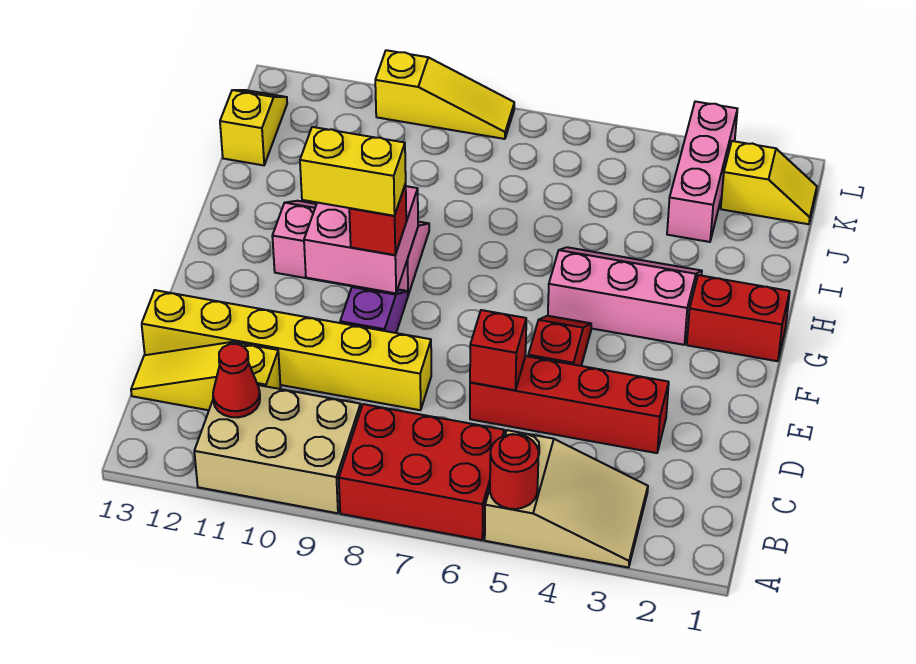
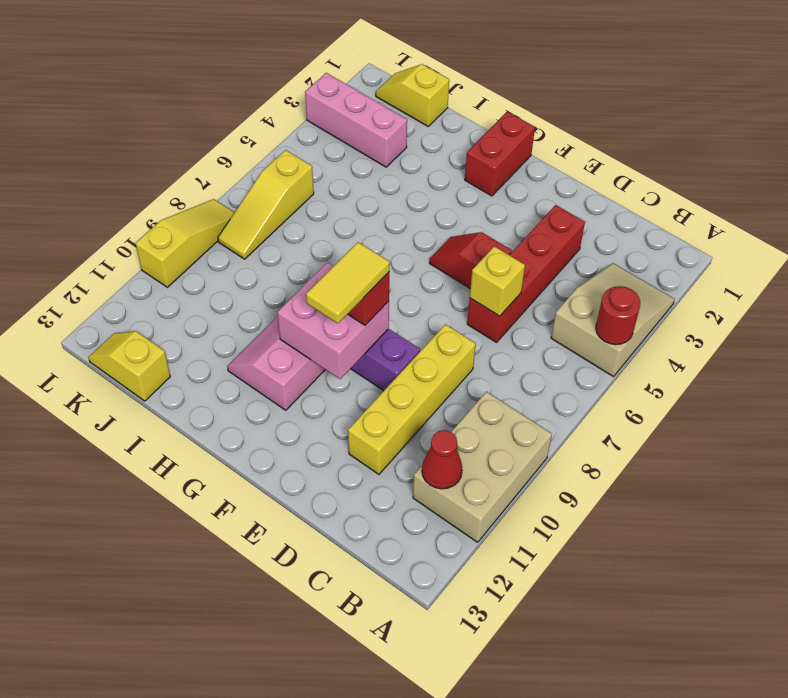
red 2x3 brick [339,404,504,540] -> none
yellow 1x3 slope [131,342,281,410] -> yellow 1x3 slope moved to [218,150,314,259]
red 1x1 brick [470,310,526,390] -> yellow 1x1 brick [470,246,525,316]
yellow 1x6 brick [142,290,431,410] -> yellow 1x4 brick [348,324,476,474]
yellow 1x2 brick [300,127,406,216] -> yellow 1x2 tile [306,242,390,323]
pink 2x3 slope [548,247,702,345] -> none
yellow 1x2 slope [721,141,817,224] -> yellow 1x2 slope turned to [376,64,449,126]

